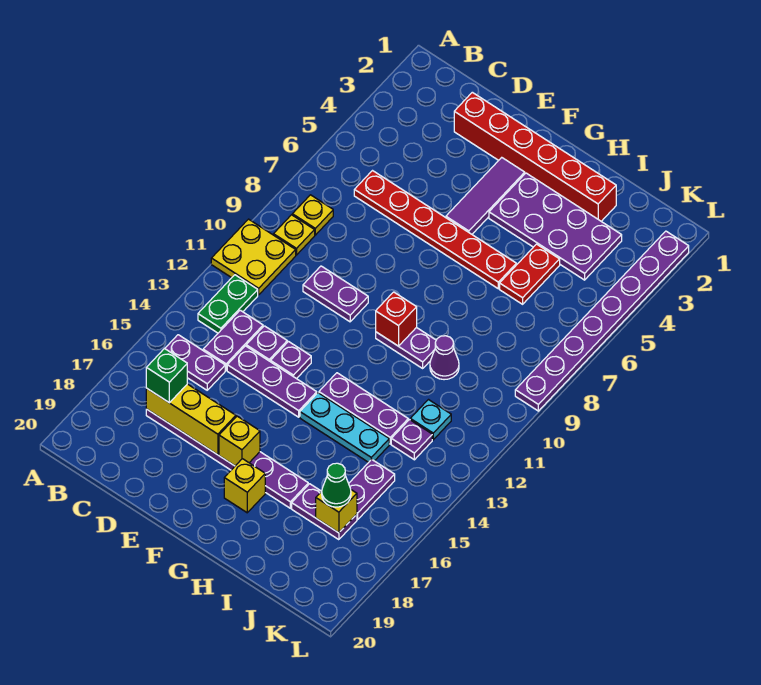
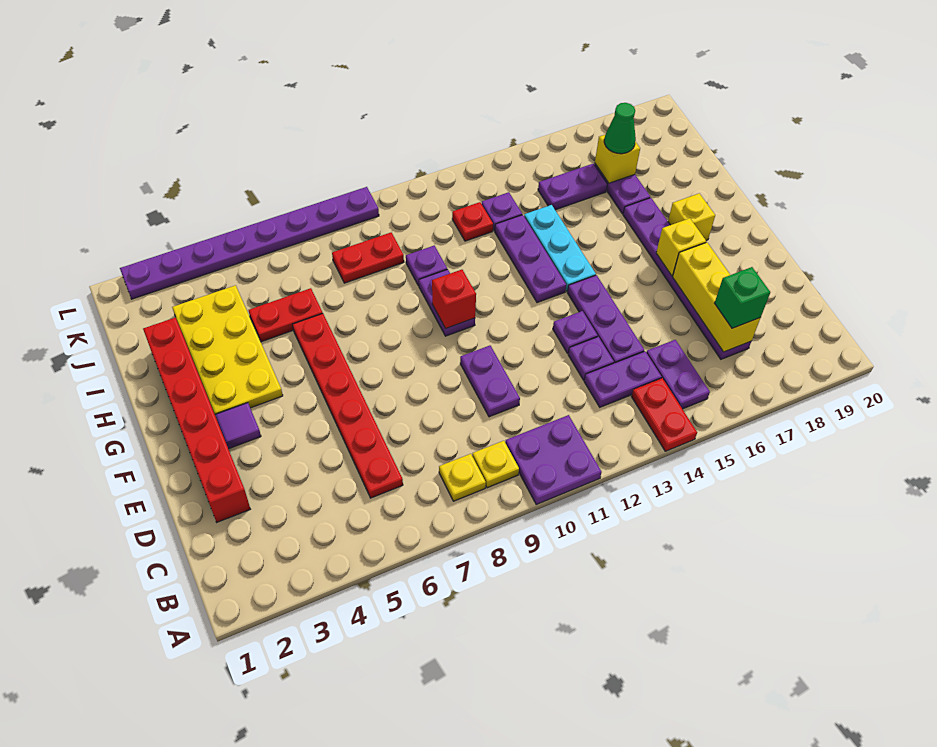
yellow 2x2 plate [211,219,296,295] -> purple 2x2 plate [505,415,602,504]
none -> red 1x2 plate [631,378,697,451]
green 1x2 plate [198,275,258,333] -> none
purple 1x3 tile [446,158,525,234] -> purple 1x1 tile [215,403,261,449]
purple 2x4 plate [489,173,622,280] -> yellow 2x4 plate [172,285,283,414]
purple 1x1 cone [430,336,459,380] -> purple 1x1 plate [406,246,447,286]
none -> red 1x2 plate [332,233,404,283]
cyan 1x1 plate [410,400,451,440] -> red 1x1 plate [452,202,493,241]

